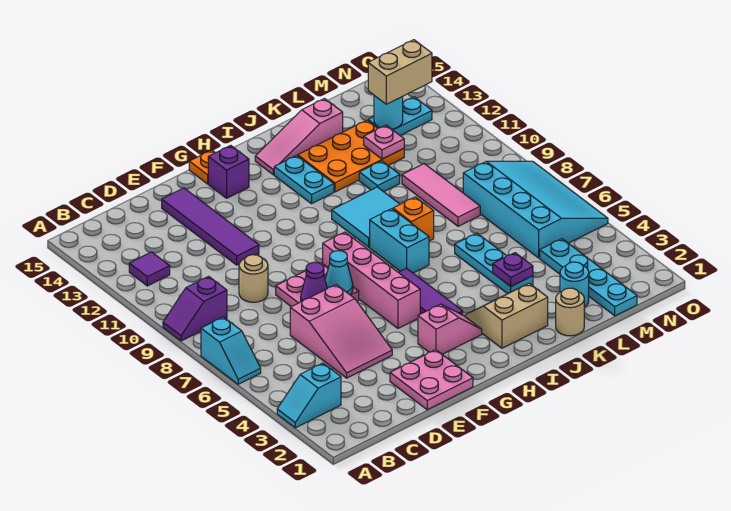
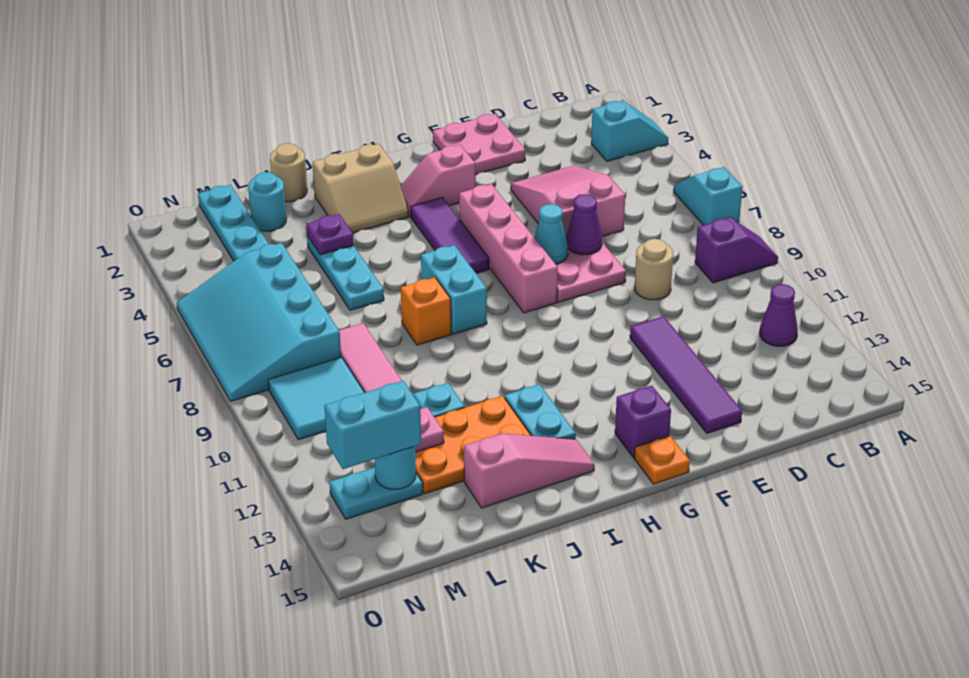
purple 1x1 tile [129,252,170,286] -> purple 1x1 cone [760,284,798,346]
cyan 2x2 tile [332,187,400,247] -> cyan 2x2 tile moved to [268,357,365,440]
tan 1x2 brick [368,40,432,104] -> cyan 1x2 brick [324,381,421,469]

